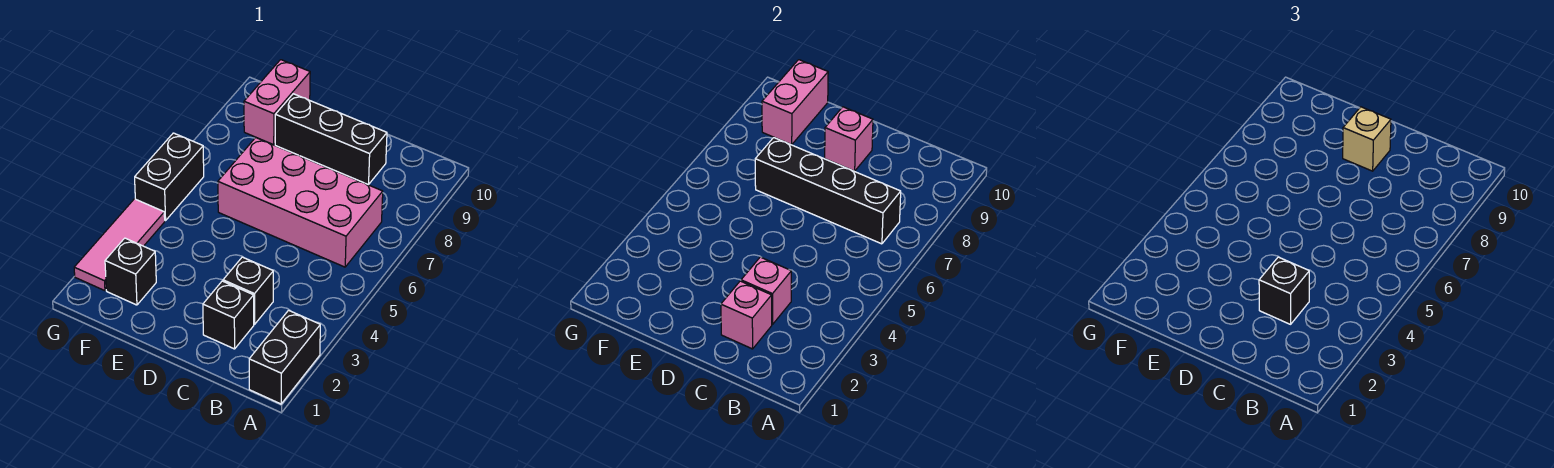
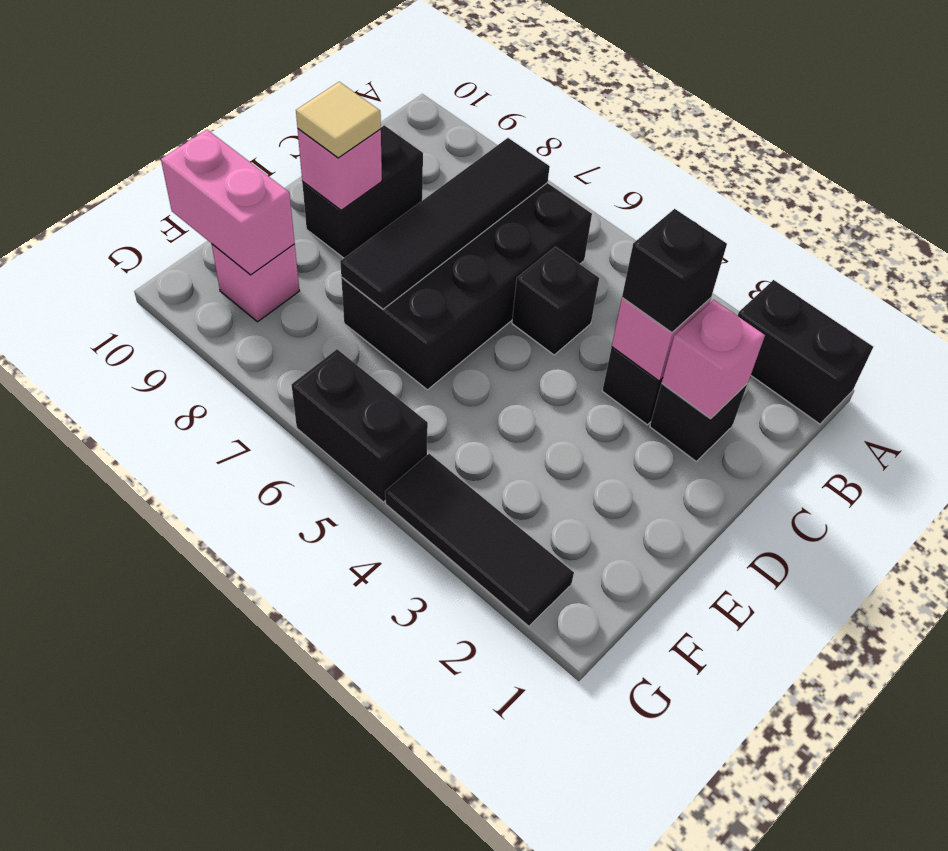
pink 2x4 brick [218,138,383,267] -> black 2x4 brick [341,183,592,390]
black 1x4 brick [755,138,901,244] -> black 1x4 tile [340,138,550,309]
black 1x3 brick [275,94,387,185] -> black 1x2 brick [302,125,423,258]
tan 1x1 brick [1343,107,1391,171] -> tan 1x1 tile [296,82,381,158]
black 1x1 brick [105,238,156,305] -> black 1x1 brick moved to [512,247,599,355]
pink 1x2 brick [244,60,310,145] -> pink 1x1 brick [212,244,299,322]
pink 1x3 tile [74,199,165,291] -> black 1x3 tile [385,454,574,626]

